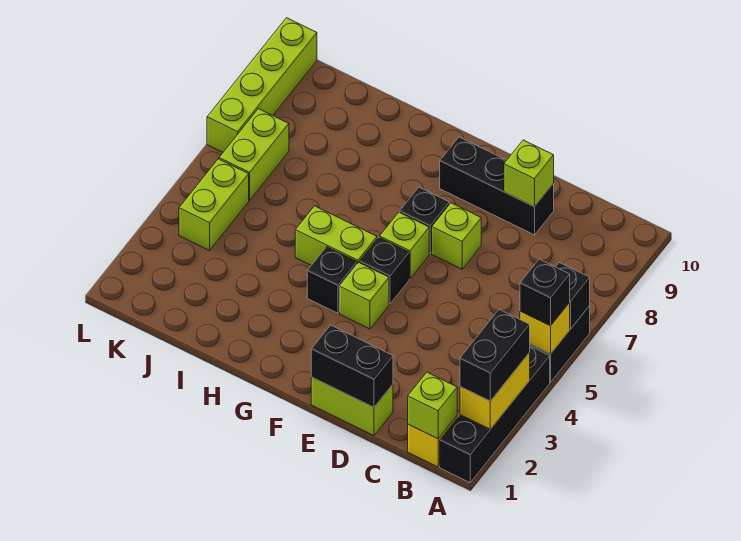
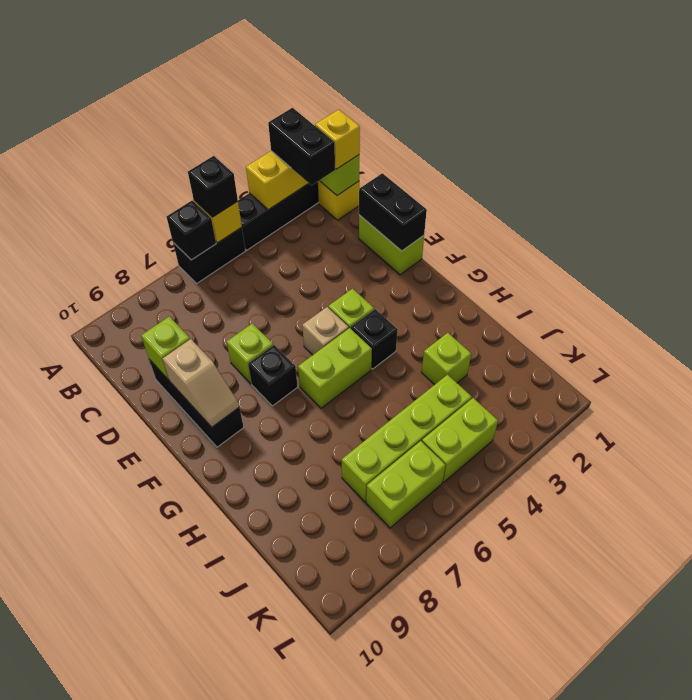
black 1x2 brick [460,310,530,401] -> black 1x2 brick turned to [268,108,335,185]
none -> yellow 1x1 brick [315,110,360,169]
none -> tan 1x2 slope [162,339,239,427]
black 1x1 brick [360,237,409,304] -> tan 1x1 brick [302,307,349,355]
lime 1x1 brick [380,212,429,279] -> lime 1x1 brick moved to [422,333,471,385]
lime 1x2 brick [295,206,377,265] -> lime 1x2 brick turned to [298,328,372,408]
lime 1x4 brick [207,18,317,152] -> lime 1x4 brick moved to [342,375,472,502]

